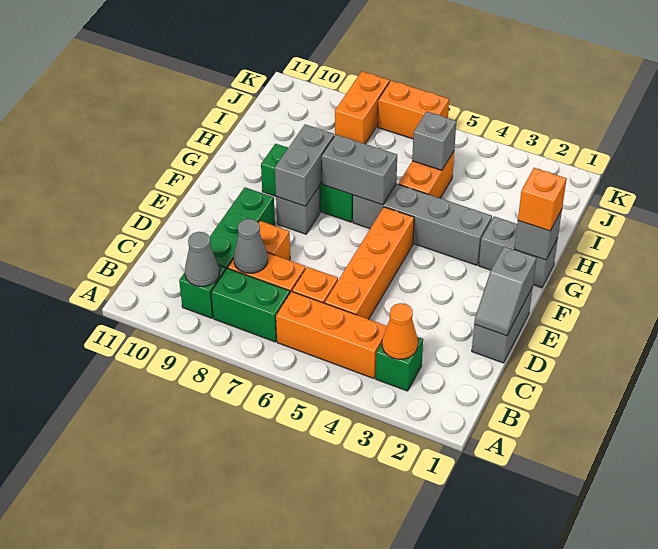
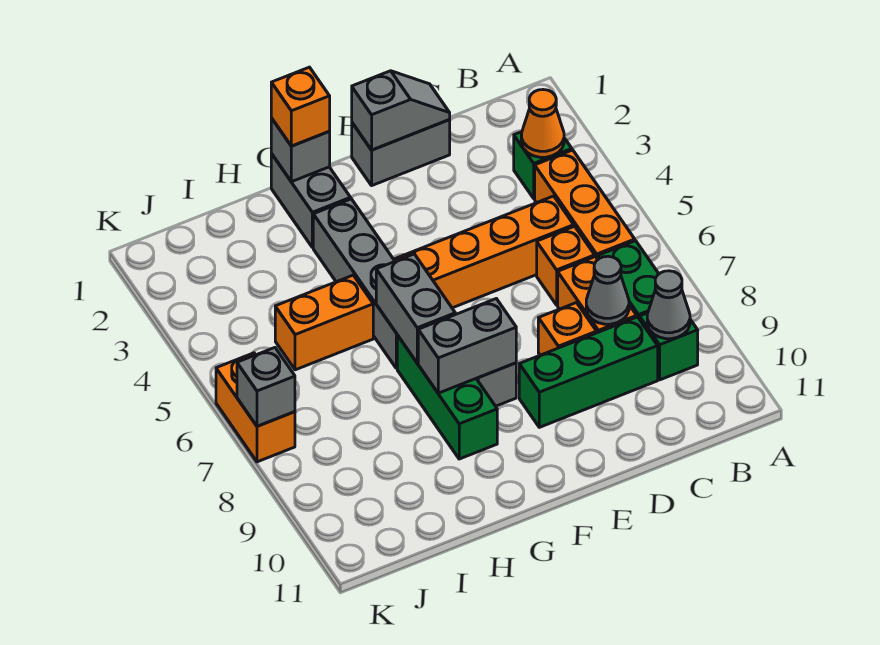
grey 1x1 brick [412,112,456,170] -> grey 1x1 brick moved to [237,348,295,426]
orange 1x2 brick [335,71,390,144] -> none

